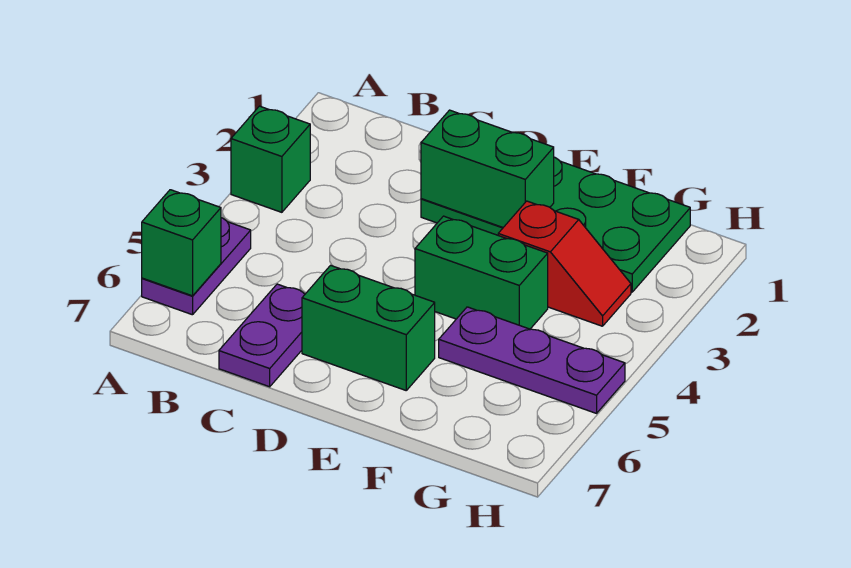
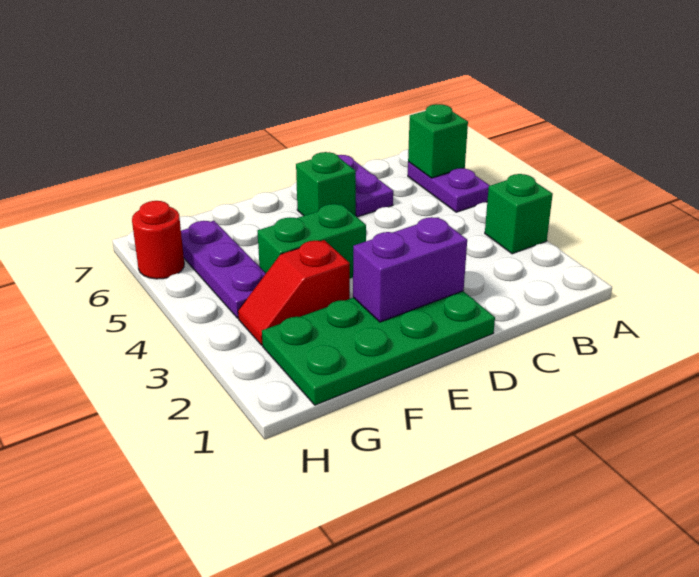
green 1x2 brick [421,110,554,227] -> purple 1x2 brick [353,217,467,322]
green 1x2 brick [302,265,435,390] -> green 1x1 brick [296,152,356,216]
purple 1x3 plate [439,307,625,413] -> purple 1x3 plate turned to [181,221,266,318]
none -> red 1x1 round brick [132,201,184,279]

